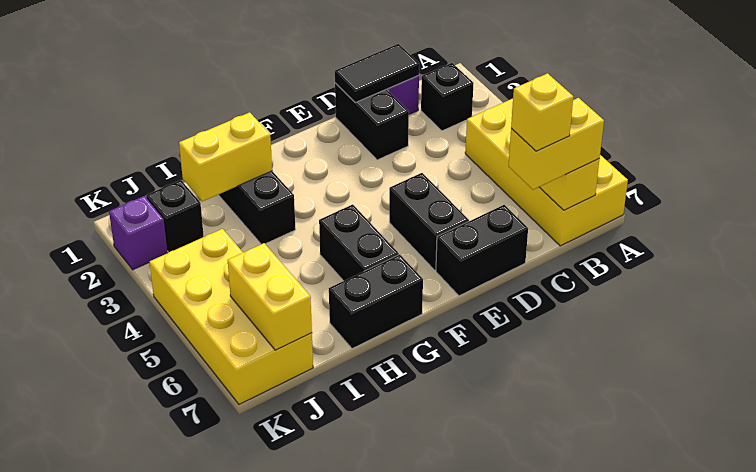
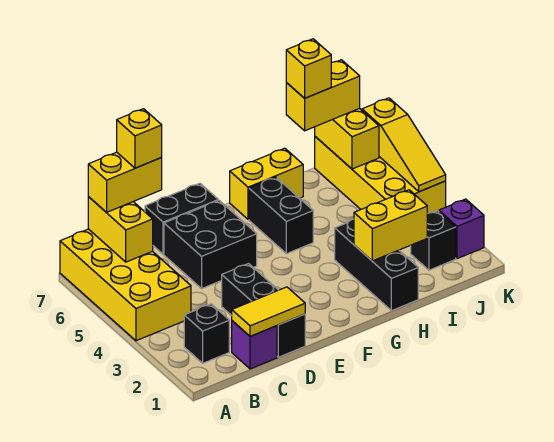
black 1x2 tile [335,44,419,102] -> yellow 1x2 tile [232,287,305,336]
black 1x2 brick [335,83,409,160] -> black 1x3 brick [222,264,305,357]
black 1x2 brick [389,173,469,270] -> black 2x2 brick [164,200,257,288]
black 1x2 brick [329,254,423,349] -> yellow 1x2 brick [230,148,303,219]
none -> yellow 1x2 brick [286,60,360,131]
none -> yellow 1x1 brick [286,39,331,98]
none -> yellow 1x3 slope [362,98,446,192]

